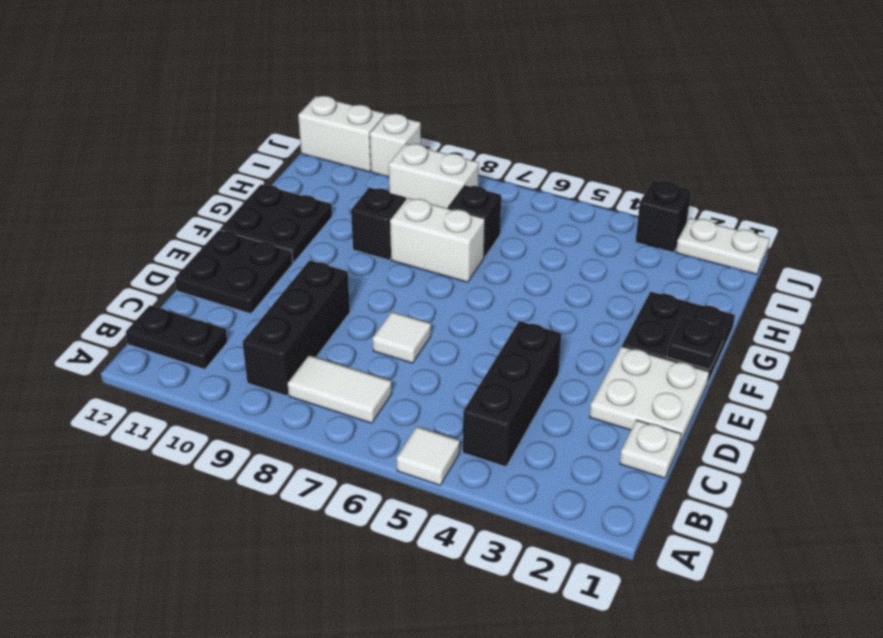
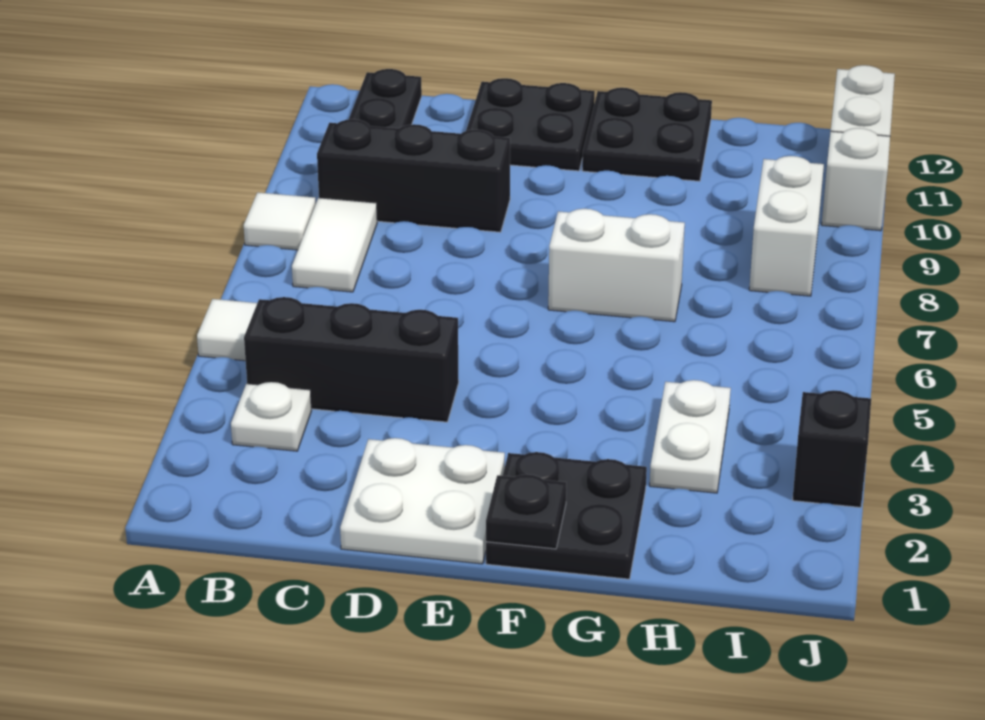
white 1x1 plate [620,420,681,478] -> white 1x1 plate moved to [231,382,312,451]
white 1x1 tile [373,312,431,363] -> white 1x1 tile moved to [244,192,316,250]
white 1x2 brick [390,198,485,282] -> white 1x2 brick turned to [548,209,685,322]
black 1x1 brick [351,188,406,260] -> none
black 1x1 brick [448,185,501,258] -> none
white 1x2 plate [676,218,770,274] -> white 1x2 plate moved to [650,380,731,493]

